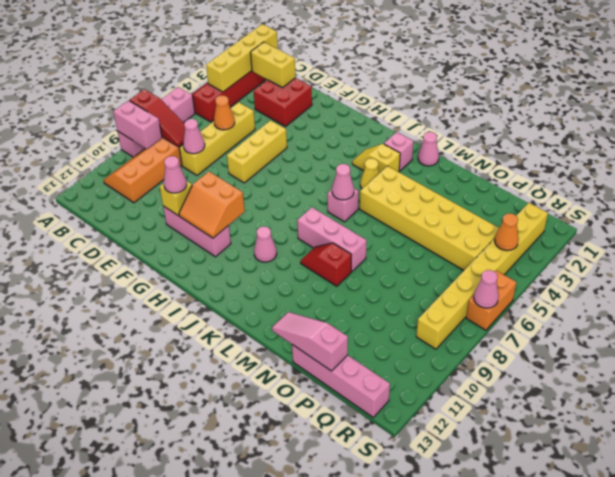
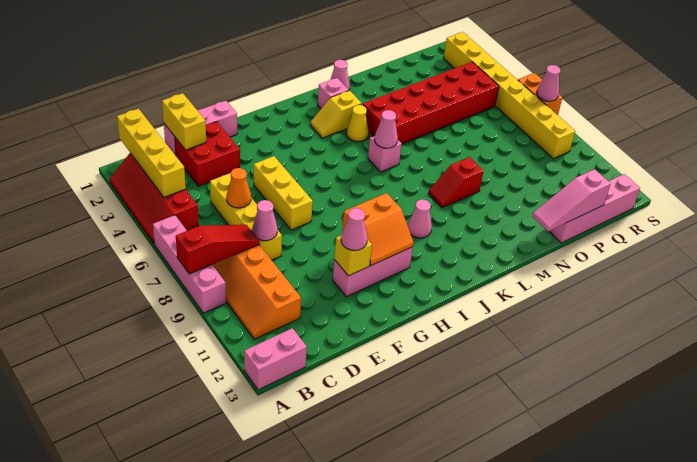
pink 1x2 brick [113,101,162,149] -> pink 1x2 brick moved to [244,328,307,390]
yellow 1x2 brick [251,42,296,88] -> yellow 1x2 brick turned to [162,93,206,150]
pink 1x3 brick [297,207,367,272] -> pink 1x3 brick moved to [164,101,237,156]
yellow 2x6 brick [360,166,499,270] -> red 2x6 brick [363,62,499,144]
orange 1x1 cone [495,213,519,251] -> none

